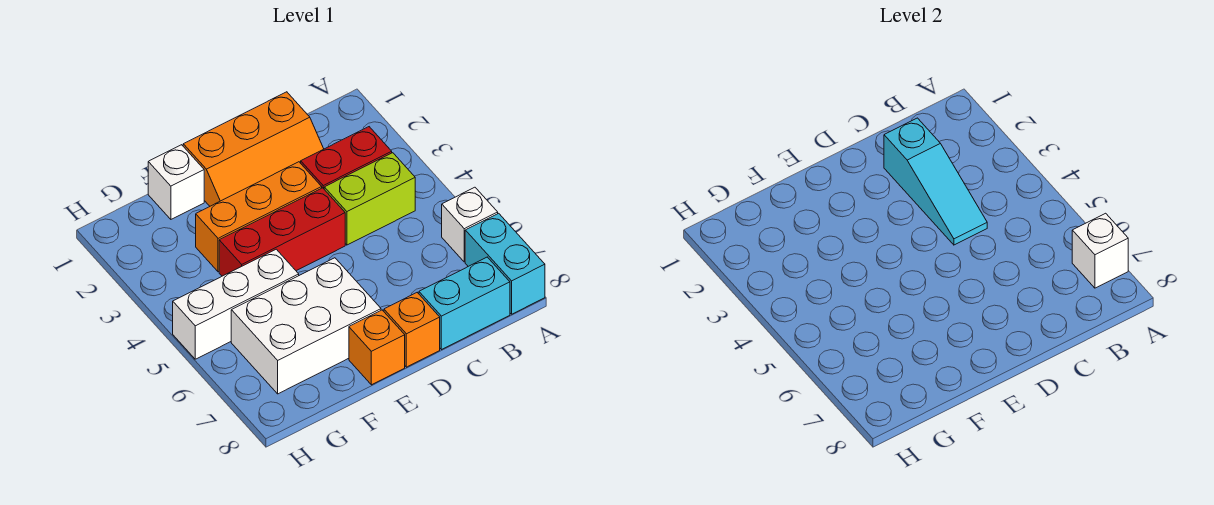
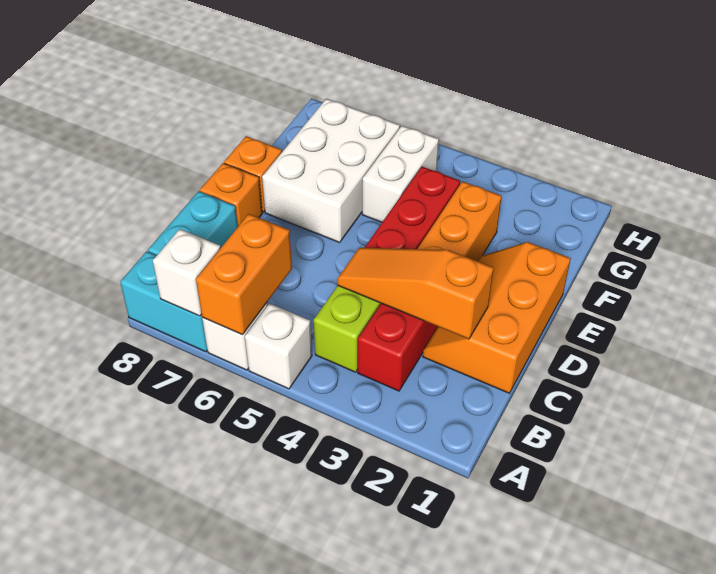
none -> orange 1x2 brick [196,214,292,335]
cyan 1x3 slope [884,118,987,245] -> orange 1x3 slope [337,248,494,339]
white 1x1 brick [148,145,204,219] -> white 1x1 brick moved to [245,303,312,389]
white 1x3 brick [173,249,299,359] -> white 1x2 brick [362,126,439,222]

